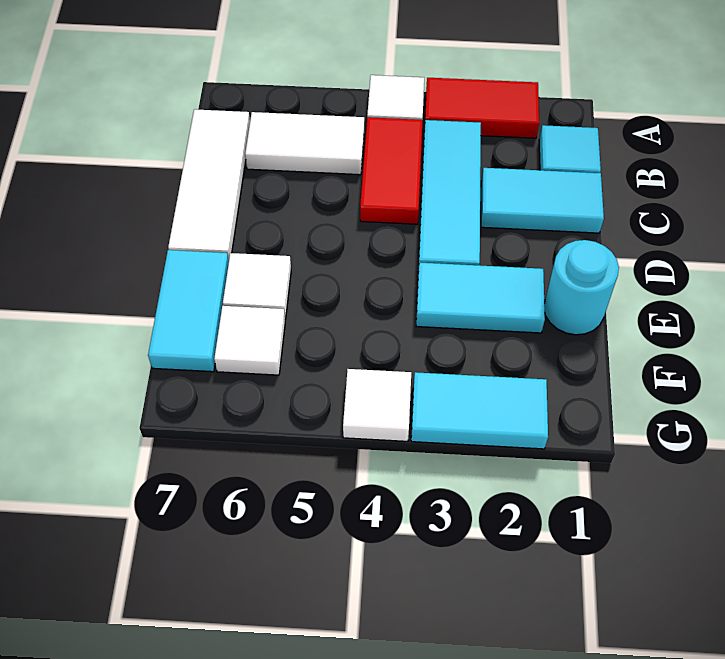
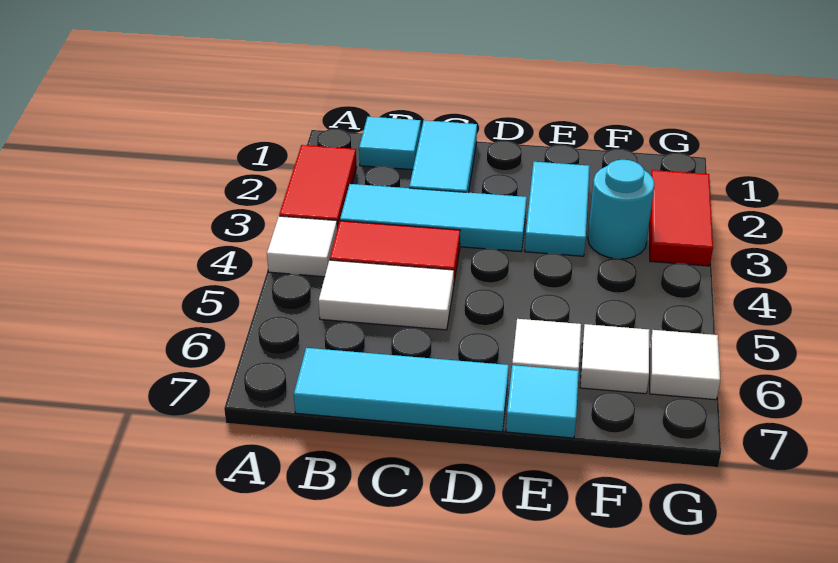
white 1x2 tile [245,112,364,175] -> white 1x2 tile turned to [319,260,454,330]
white 1x3 tile [168,109,250,260] -> cyan 1x3 tile [294,348,509,432]
cyan 1x1 round brick [544,240,619,335] -> cyan 1x1 round brick moved to [588,160,654,259]
cyan 1x2 tile [148,250,229,372] -> cyan 1x1 tile [506,365,579,438]
cyan 1x2 tile [411,372,548,449] -> red 1x2 tile [650,170,713,266]
white 1x1 tile [343,369,411,441] -> white 1x1 tile moved to [650,330,720,400]

